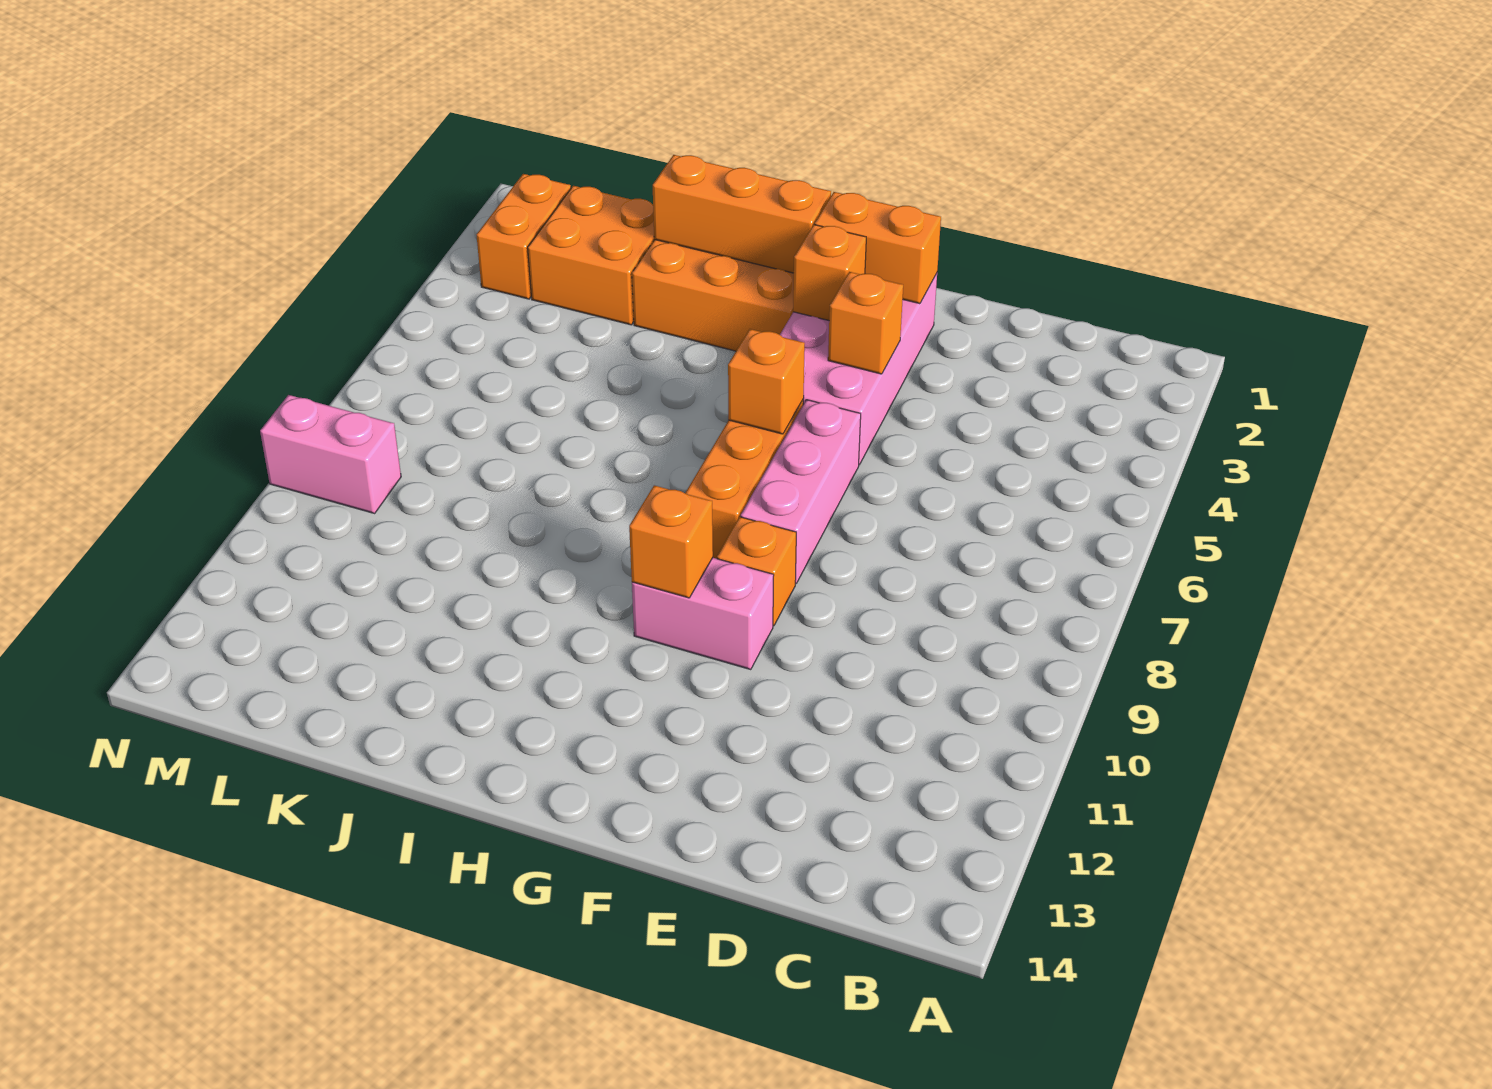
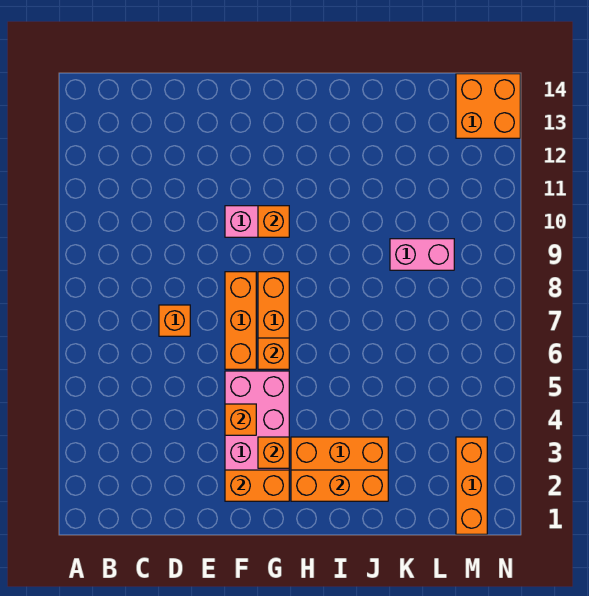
pink 1x3 brick [741,400,861,584] -> orange 1x3 brick [225,272,256,369]
orange 1x1 brick [717,517,796,626] -> orange 1x1 brick moved to [159,305,190,336]
orange 2x2 brick [528,186,654,325] -> orange 2x2 brick moved to [456,74,520,138]
orange 1x2 brick [477,174,571,299] -> orange 1x3 brick [456,437,487,534]
pink 1x2 brick [260,395,401,513] -> pink 1x2 brick moved to [390,239,454,270]

